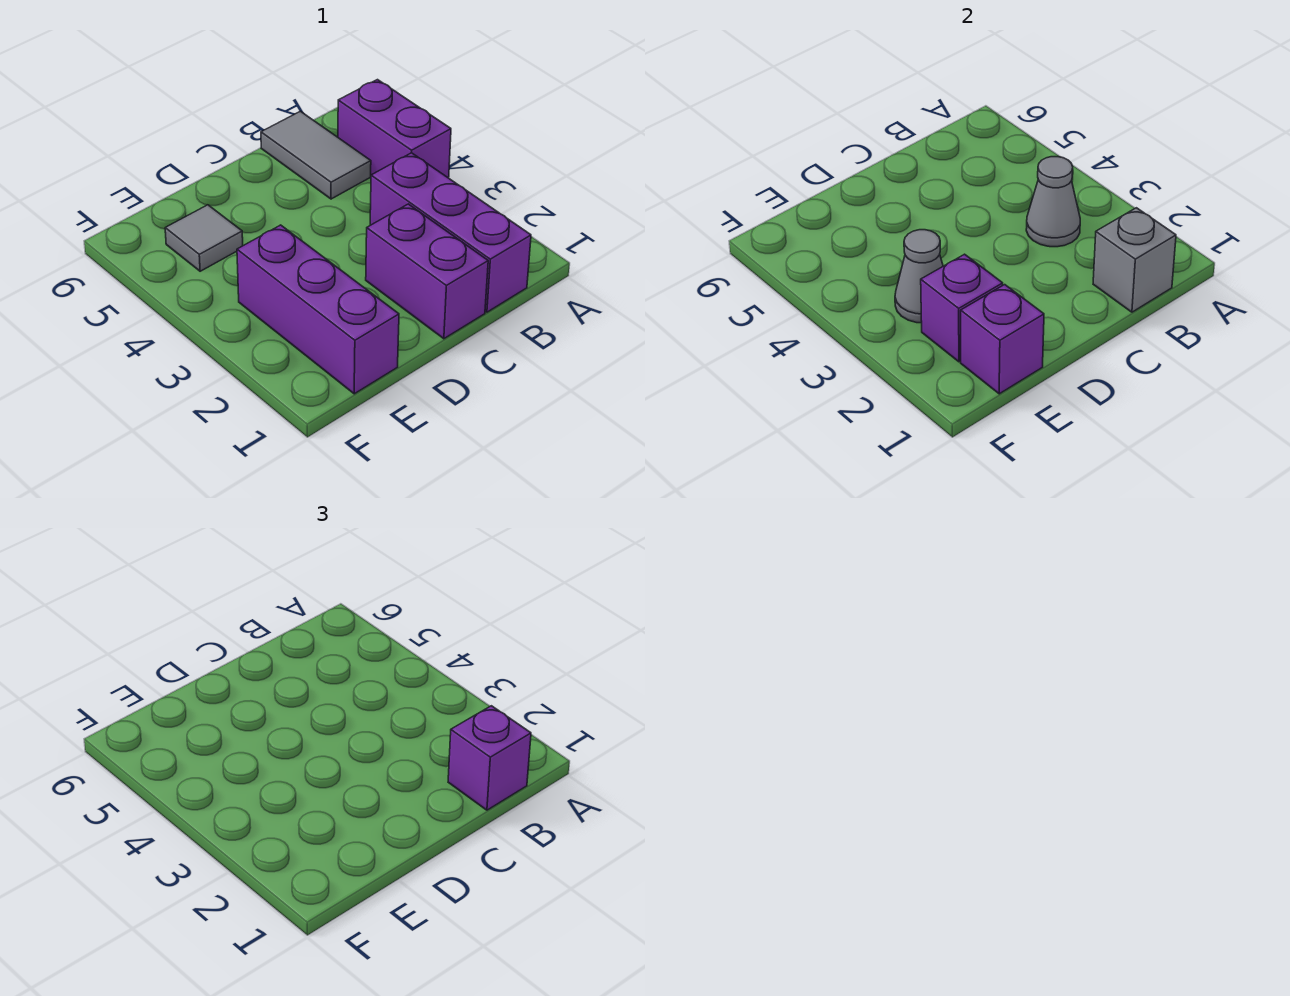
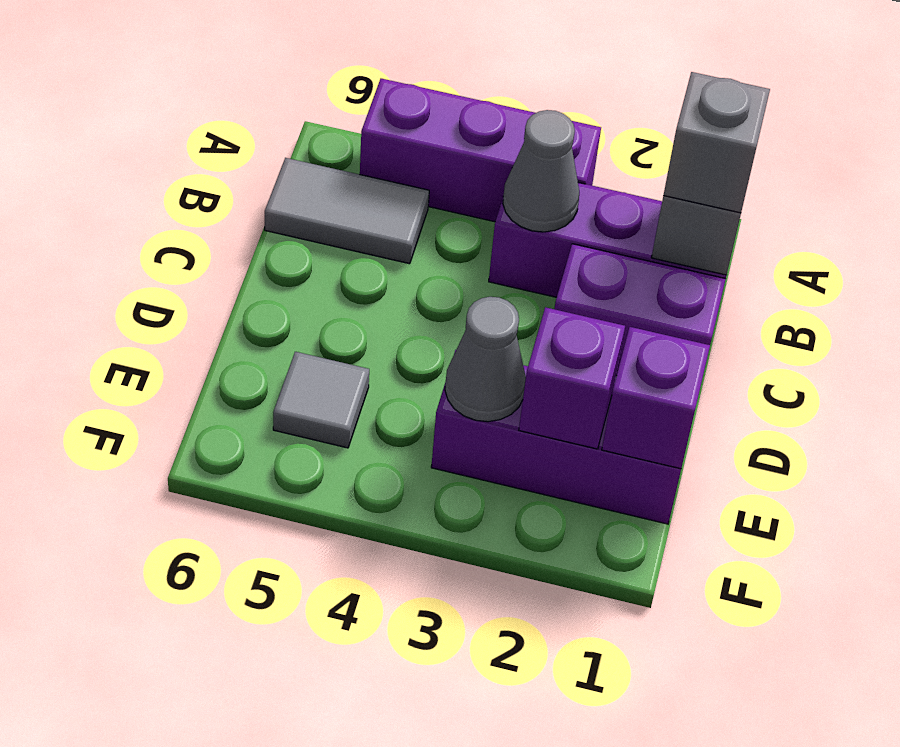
purple 1x2 brick [338,80,451,178] -> purple 1x3 brick [360,79,601,222]
purple 1x1 brick [448,706,531,810] -> grey 1x1 brick [664,72,770,213]

